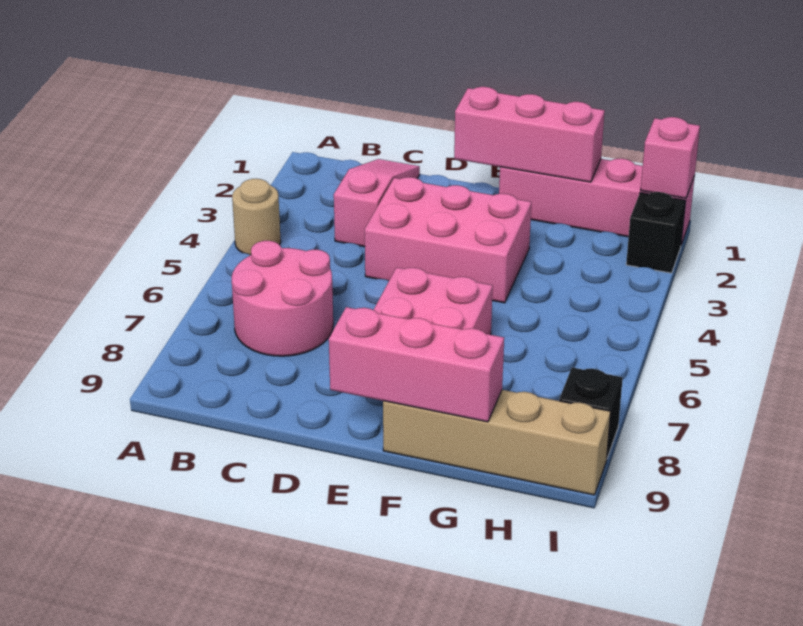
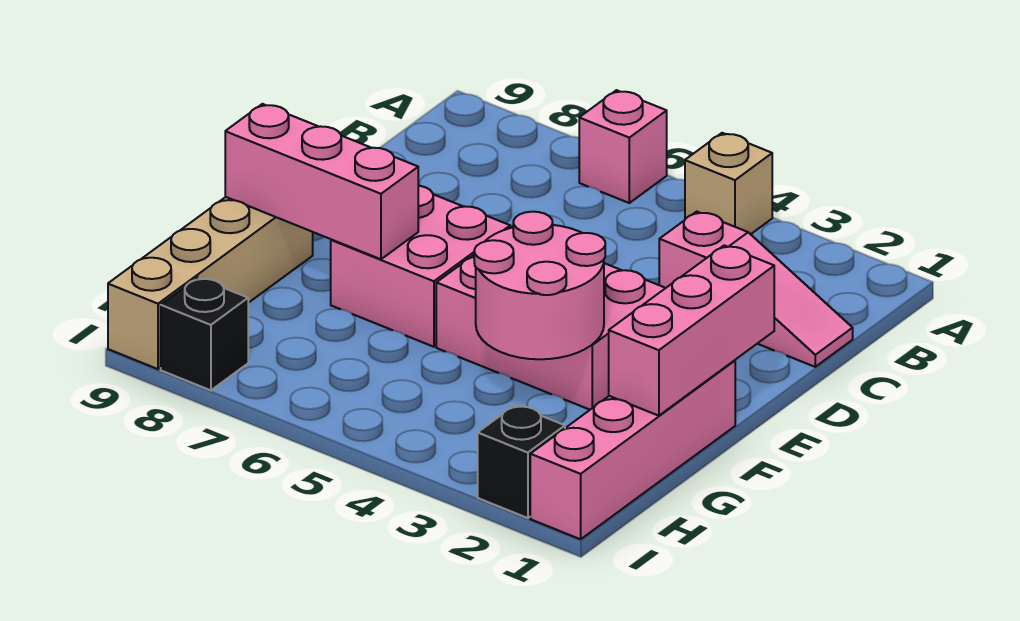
tan 1x1 round brick [232,179,281,255] -> tan 1x1 brick [685,133,772,234]
pink 2x2 round brick [232,241,333,356] -> pink 2x2 round brick moved to [474,212,605,359]
pink 2x3 brick [365,177,531,303] -> pink 2x3 brick turned to [436,227,665,410]
pink 1x3 brick [329,307,504,422] -> pink 1x3 brick turned to [225,104,418,259]
pink 1x1 brick [641,117,700,198] -> pink 1x1 brick moved to [579,90,667,203]

